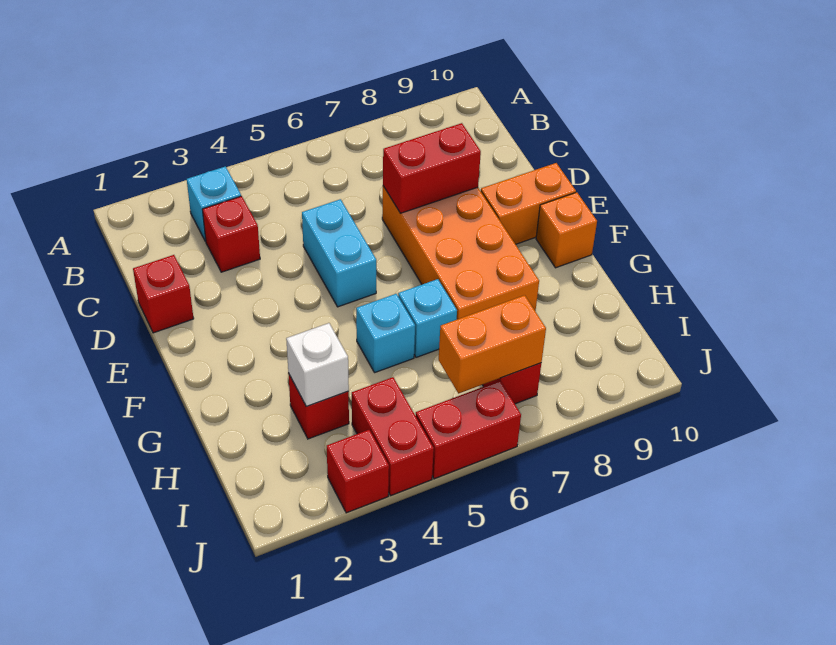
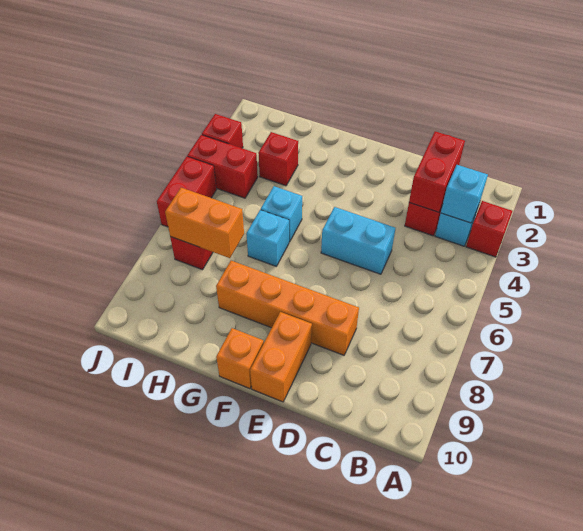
none -> cyan 1x1 brick [441,165,488,223]
red 1x1 brick [133,255,194,333] -> red 1x1 brick moved to [466,201,512,257]
orange 2x4 brick [382,186,539,319] -> orange 1x4 brick [216,261,359,355]
red 1x2 brick [383,123,481,213] -> red 1x2 brick moved to [409,131,465,212]
white 1x1 brick [286,323,349,406] -> none
orange 1x2 brick [439,295,546,394] -> orange 1x2 brick turned to [165,188,244,258]

